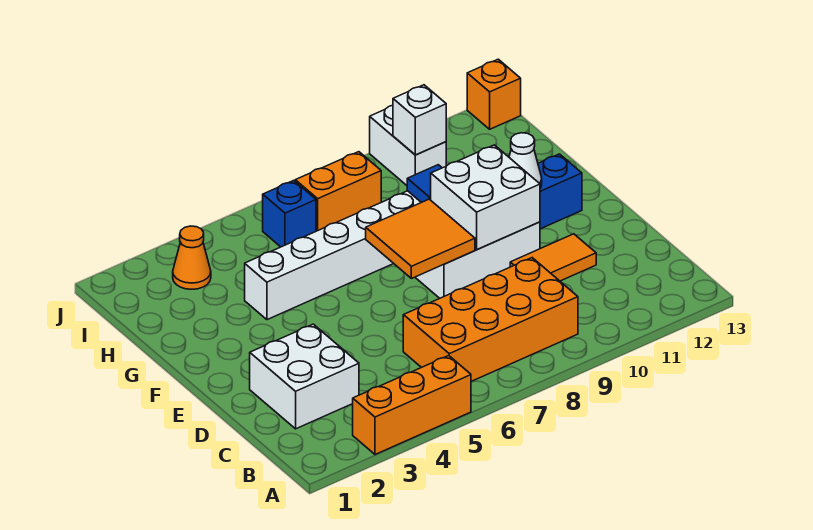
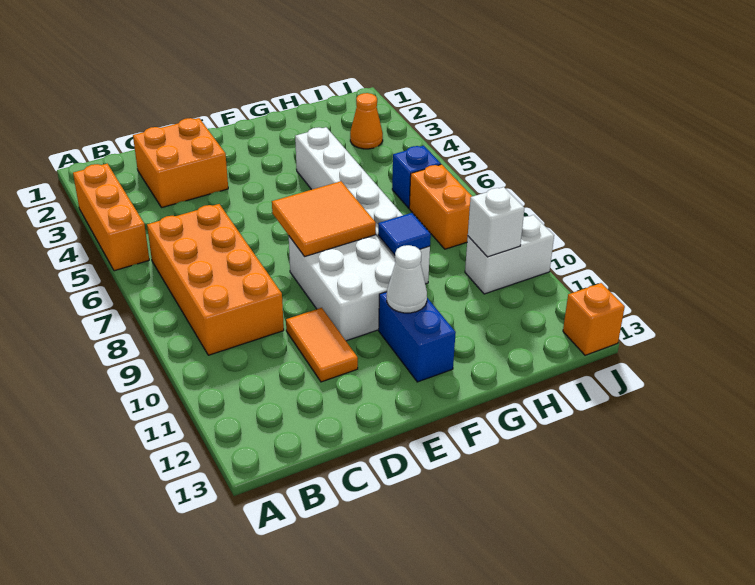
white 2x2 brick [250,324,359,429] -> orange 2x2 brick [133,118,228,208]
white 2x2 brick [431,145,540,250] -> none

